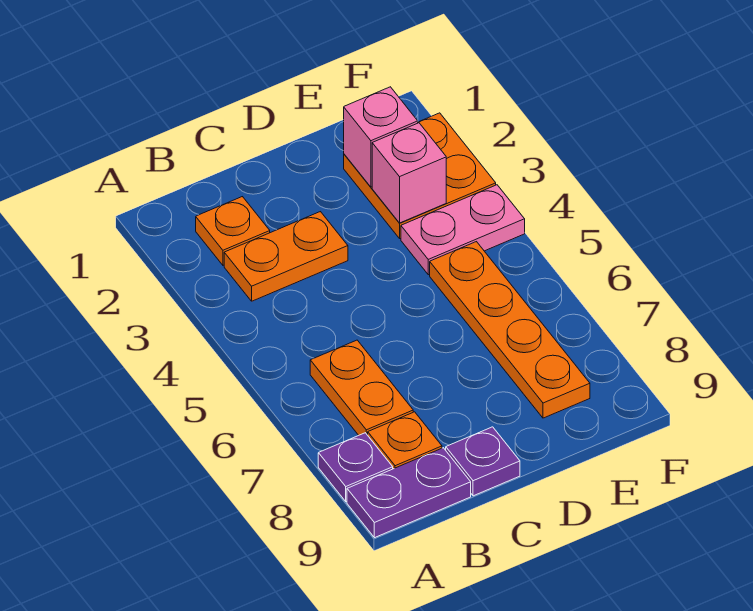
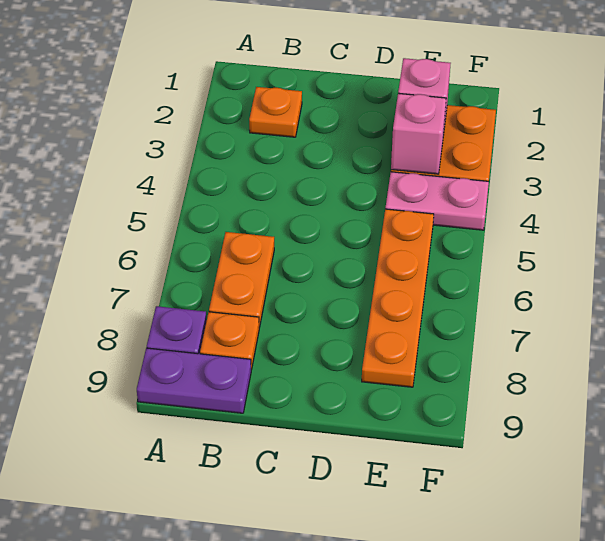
orange 1x2 plate [224,212,348,301] -> none
purple 1x1 plate [446,427,520,496] -> none

